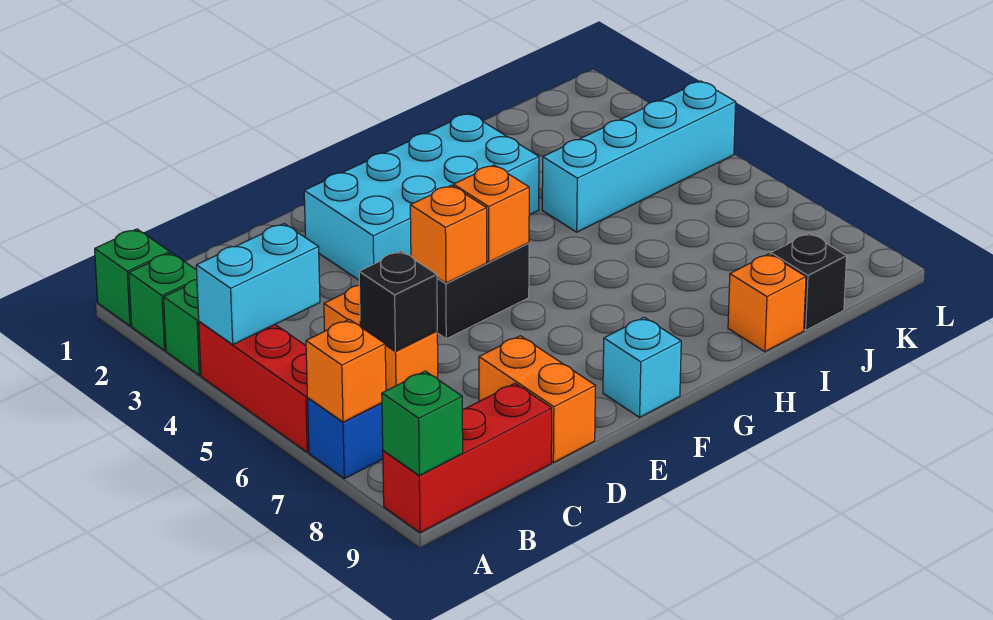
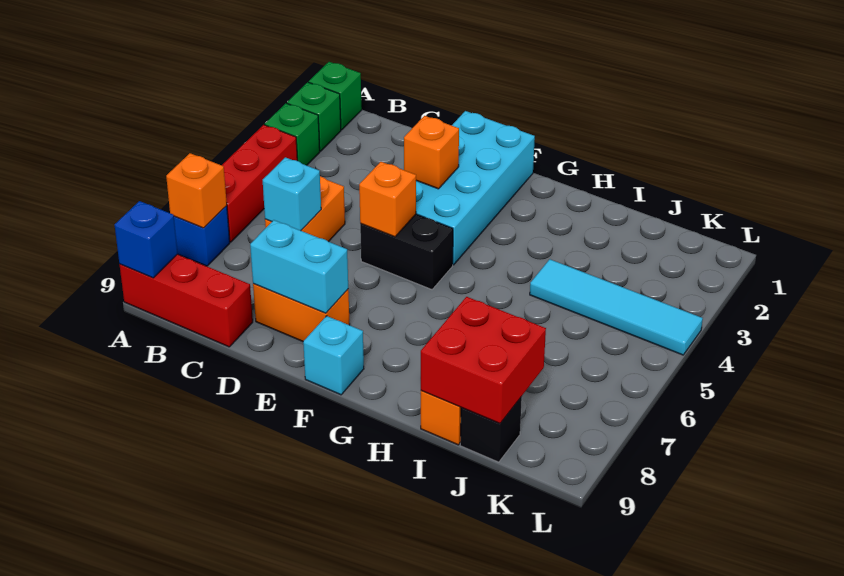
cyan 1x2 brick [196,224,320,344] -> cyan 1x2 brick moved to [250,220,348,313]
green 1x1 brick [382,371,463,476] -> blue 1x1 brick [115,201,178,278]
black 1x1 brick [359,251,437,351] -> cyan 1x1 brick [263,157,321,231]
orange 1x2 brick [479,336,595,463] -> orange 1x2 brick turned to [253,284,350,341]
cyan 2x4 brick [304,113,539,280] -> cyan 2x4 brick turned to [416,111,535,265]
orange 1x1 brick [453,165,529,262] -> orange 1x1 brick moved to [404,116,459,189]
cyan 1x4 brick [542,81,736,232] -> cyan 1x4 tile [530,259,703,355]
none -> red 2x2 brick [421,297,546,424]

